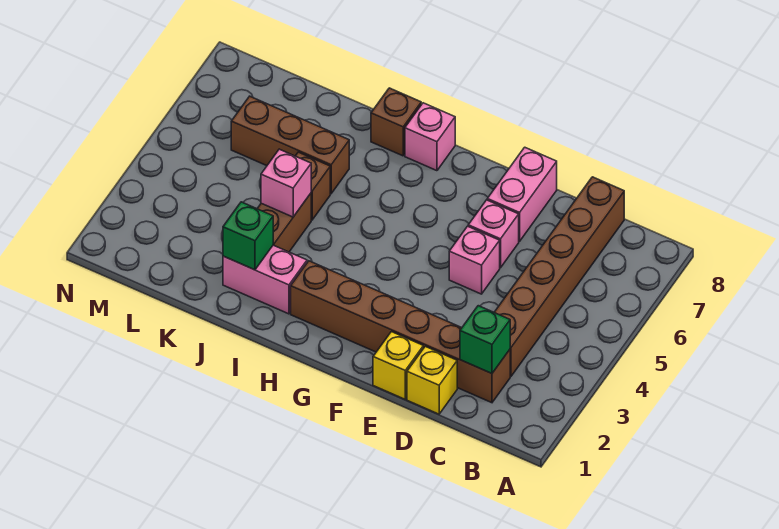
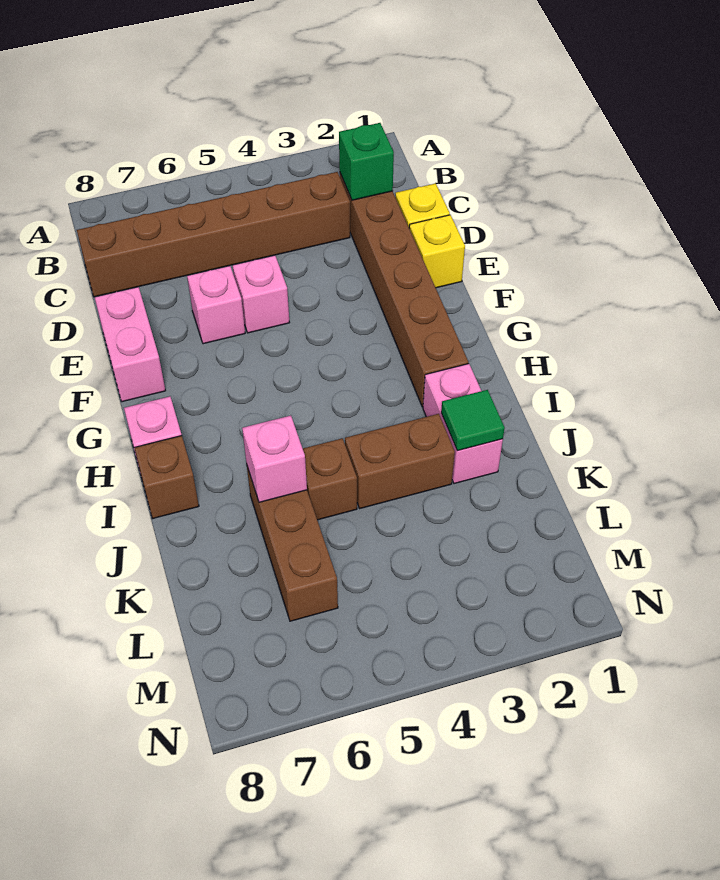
pink 1x2 brick [487,147,557,241] -> pink 1x2 brick turned to [95,287,166,402]
green 1x1 brick [223,202,273,270] -> green 1x1 tile [441,390,505,451]
pink 1x1 brick [261,149,311,217] -> pink 1x1 brick moved to [242,416,307,502]

